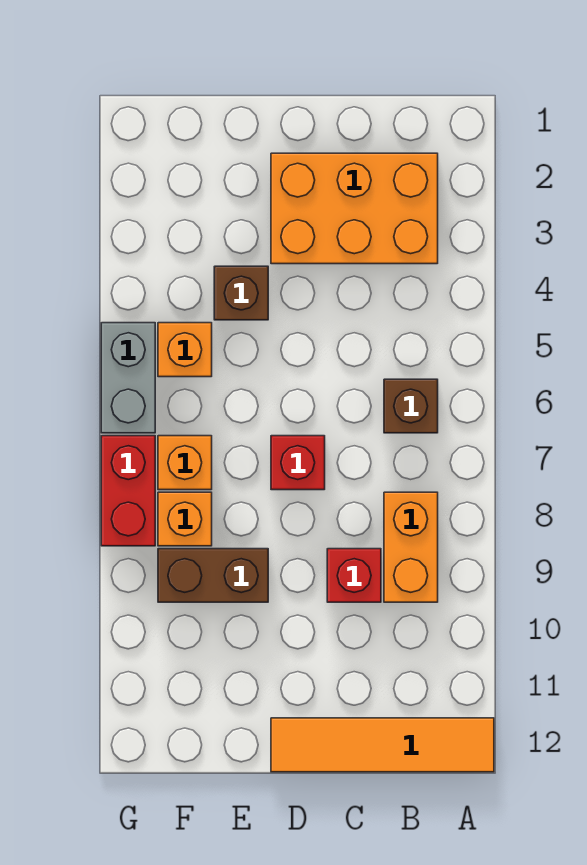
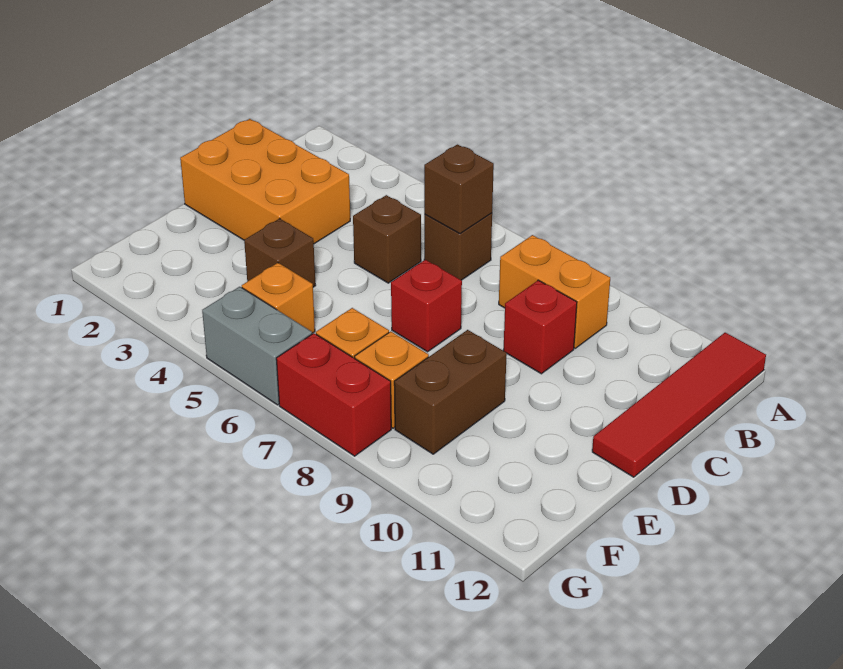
orange 1x4 tile [271,718,494,772] -> red 1x4 tile [592,333,766,477]
orange 2x3 brick [271,153,438,264] -> orange 2x3 brick turned to [180,119,350,244]
none -> brown 1x1 brick [424,144,494,234]
none -> brown 1x1 brick [353,195,421,283]

